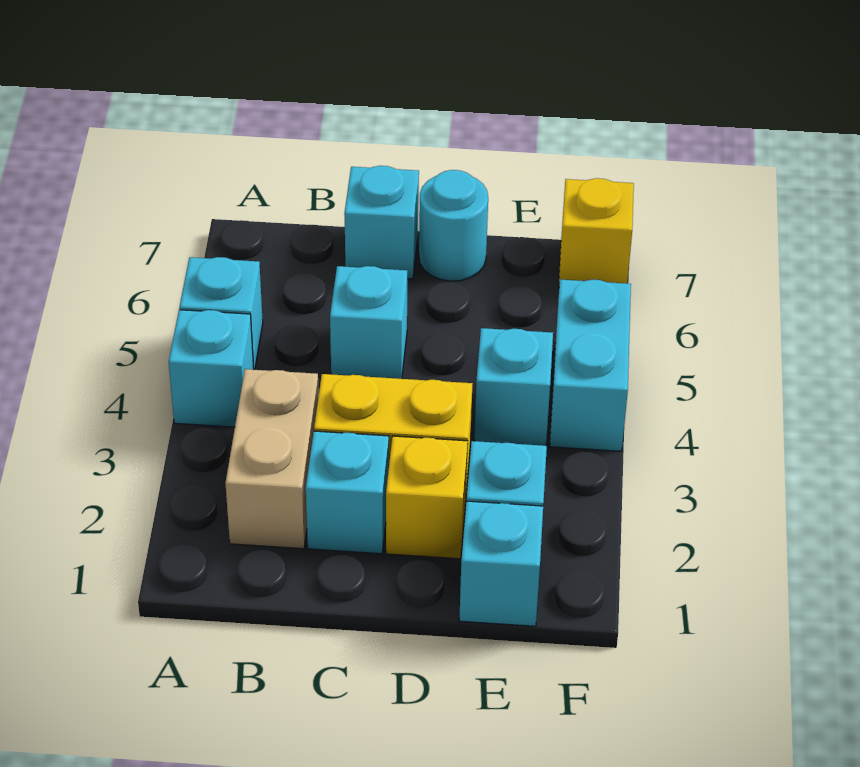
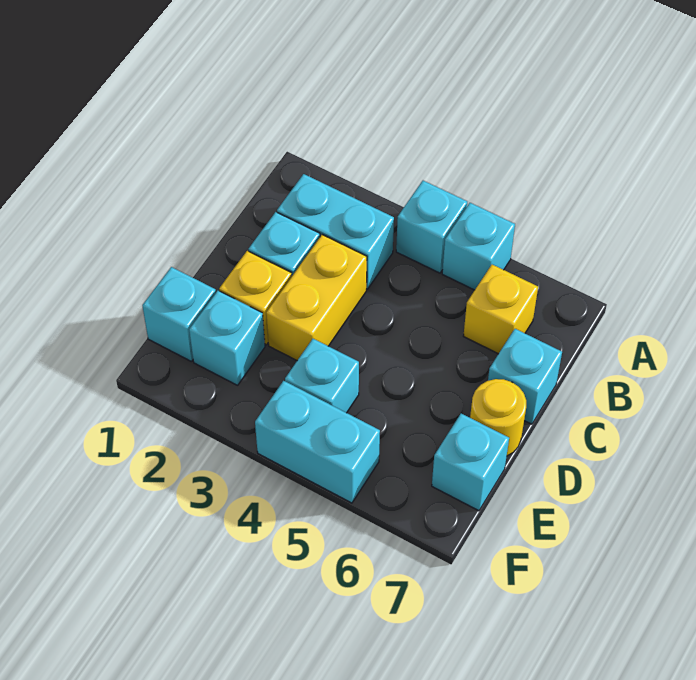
tan 1x2 brick [225,369,319,549] -> cyan 1x2 brick [277,174,394,289]
cyan 1x1 brick [330,266,407,379] -> cyan 1x1 brick moved to [432,414,509,511]
cyan 1x1 round brick [419,170,488,281] -> yellow 1x1 round brick [470,379,526,456]
yellow 1x1 brick [559,178,634,284] -> yellow 1x1 brick moved to [464,265,538,354]

